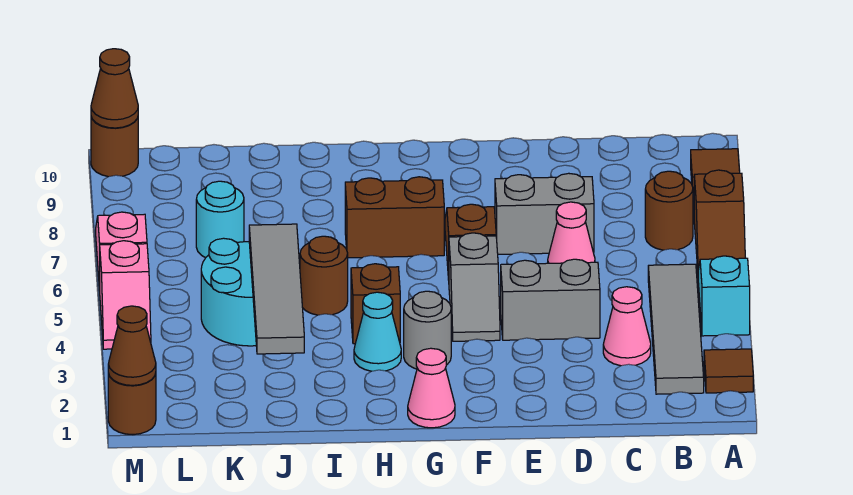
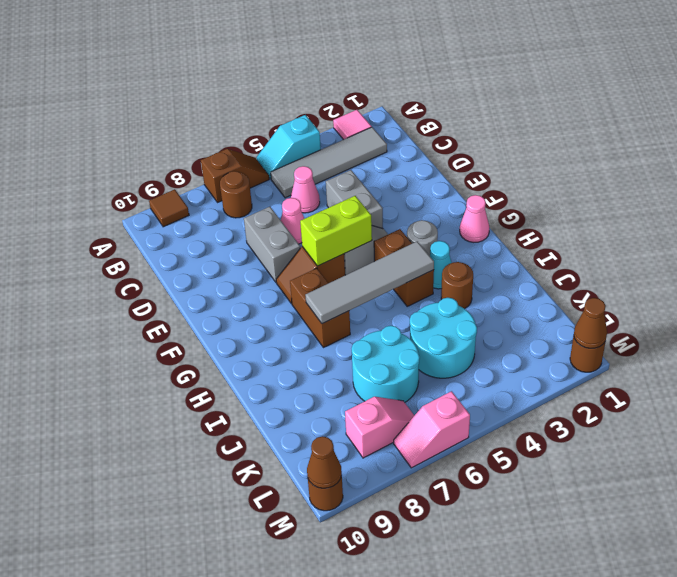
brown 1x1 tile [704,349,753,393] -> pink 1x1 tile [333,110,372,140]
pink 1x1 cone [603,287,651,366] -> pink 1x1 cone moved to [291,166,320,213]
none -> lime 1x2 brick [300,196,372,266]
brown 1x1 brick [351,264,400,344] -> brown 1x2 brick [374,229,434,306]
brown 1x1 round brick [300,236,348,315] -> brown 1x1 round brick moved to [441,262,473,309]
grey 1x4 tile [249,224,304,354] -> grey 1x4 tile moved to [305,241,434,324]
cyan 1x1 round brick [196,181,244,258] -> cyan 2x2 round brick [352,326,420,402]
pink 1x2 slope [100,241,151,349] -> pink 1x2 slope moved to [345,397,414,458]

